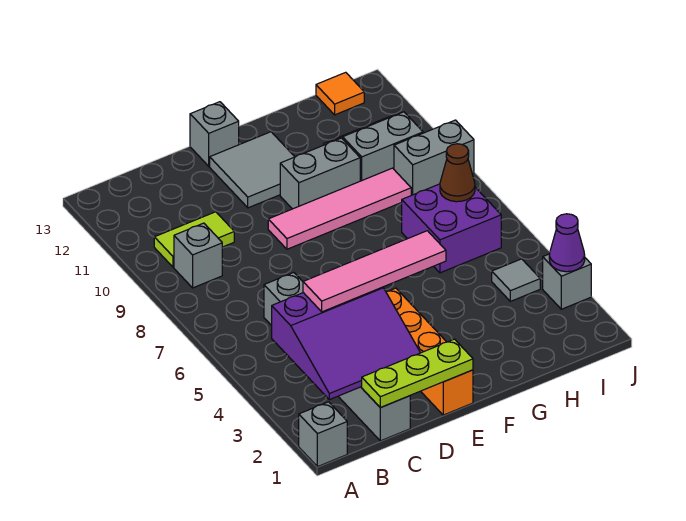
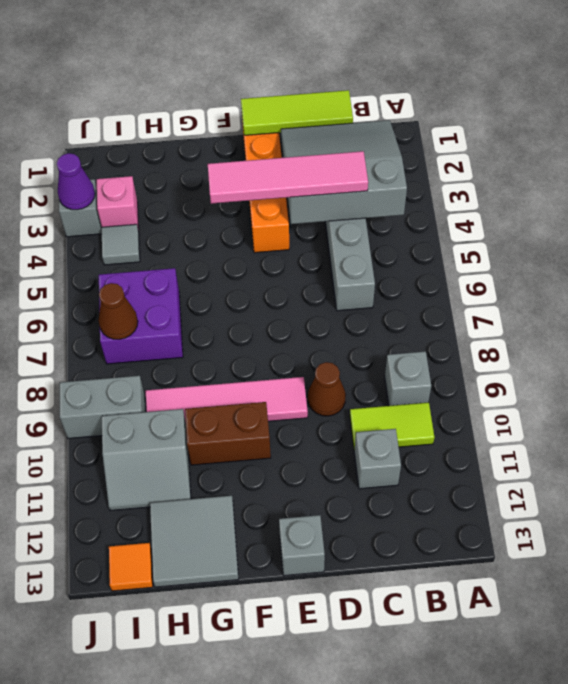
grey 1x1 brick [299,402,347,467] -> grey 1x1 brick moved to [354,429,401,489]
purple 3x3 slope [272,287,420,400] -> grey 3x3 slope [281,120,407,224]
lime 1x3 plate [362,339,473,408] -> lime 1x3 tile [241,90,353,135]
none -> brown 1x1 cone [308,362,346,416]
grey 2x2 tile [210,132,295,208] -> grey 2x2 tile moved to [150,496,239,587]
grey 1x2 brick [280,138,360,209] -> brown 1x2 brick [185,402,271,465]
none -> pink 1x1 brick [97,176,139,231]

